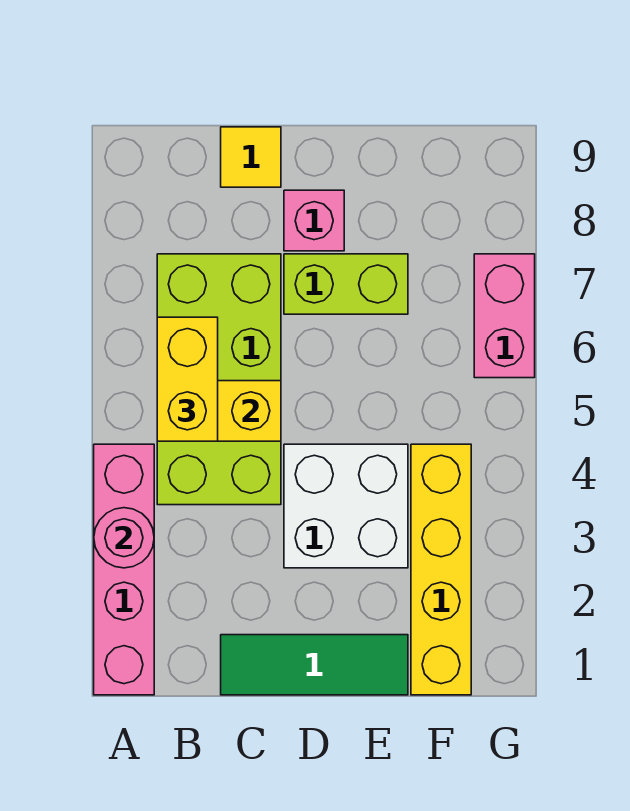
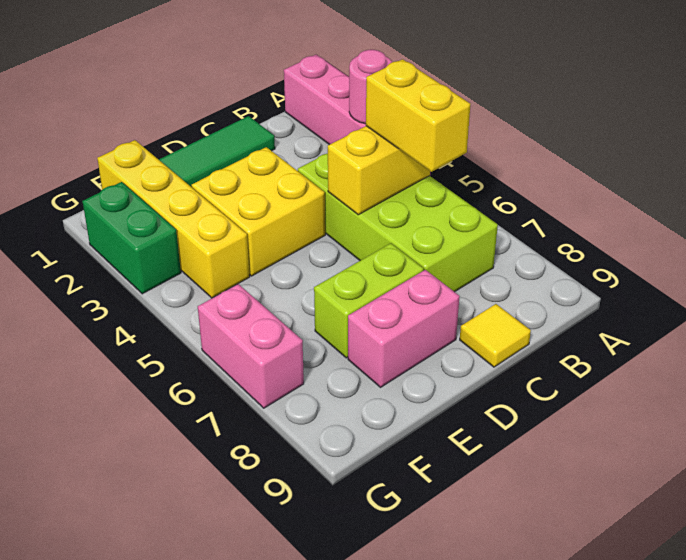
white 2x2 brick [284,444,408,568] -> yellow 2x2 brick [191,147,325,276]
pink 1x1 brick [284,190,344,251] -> pink 1x2 brick [348,270,460,387]
none -> green 1x2 brick [82,182,181,294]

